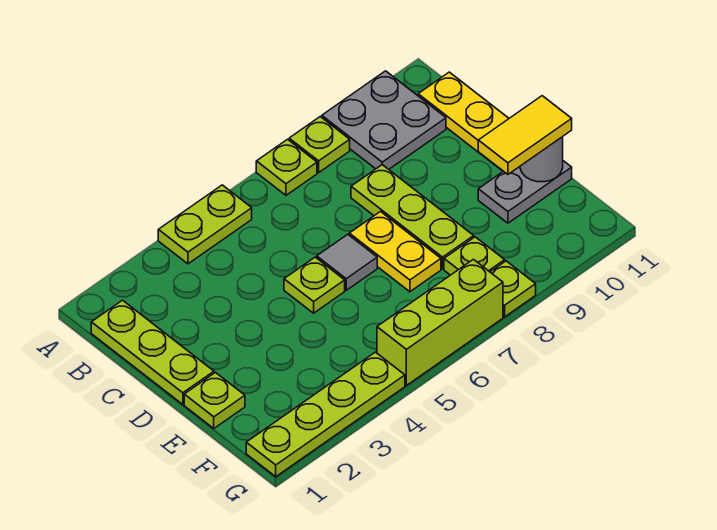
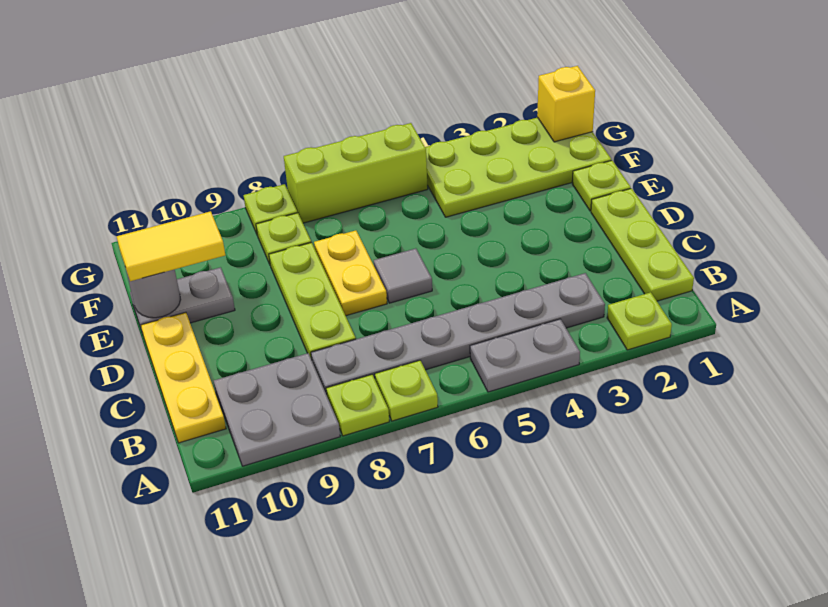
lime 1x2 plate [158,185,252,264] -> grey 1x2 plate [470,319,580,392]
none -> grey 1x6 plate [311,273,605,395]
lime 1x1 plate [284,257,345,313] -> lime 1x1 plate moved to [607,292,672,350]
lime 1x4 plate [246,352,405,477] -> lime 2x4 plate [425,117,611,217]
none -> yellow 1x1 brick [537,66,595,142]

